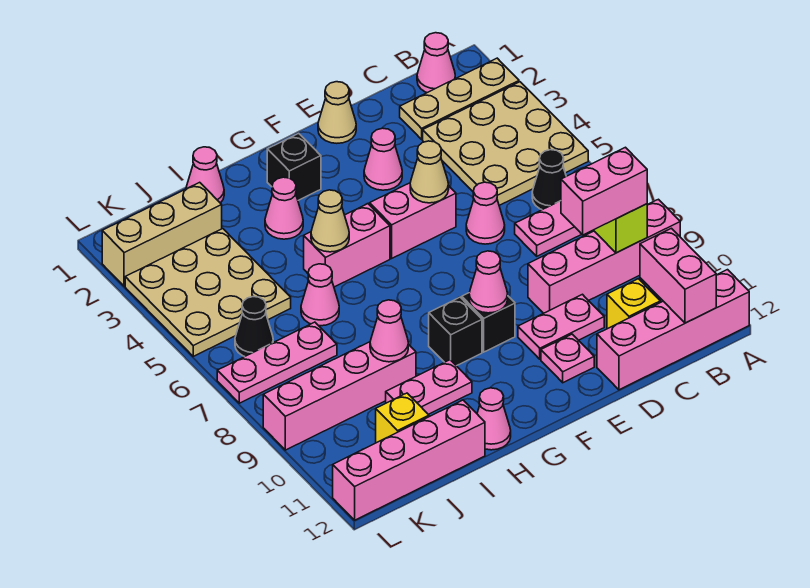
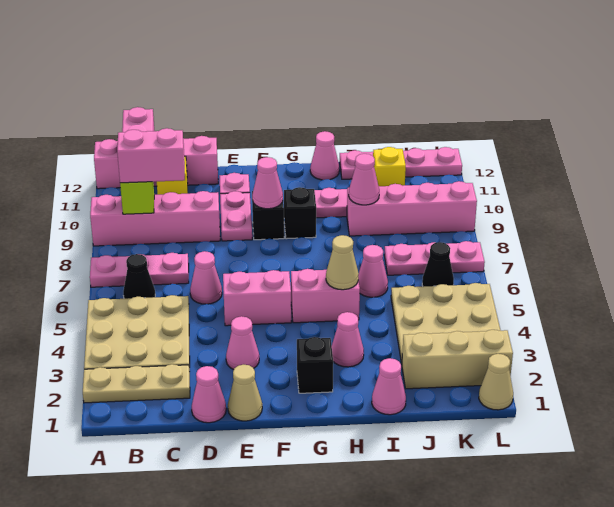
pink 1x1 cone [417,33,455,93] -> pink 1x1 cone moved to [192,366,226,423]
pink 1x2 plate [518,294,604,359] -> pink 1x2 plate turned to [220,191,252,241]
tan 1x1 cone [410,141,449,203] -> tan 1x1 cone moved to [479,354,513,410]
pink 1x4 brick [333,400,485,520] -> pink 1x4 plate [340,147,462,179]

